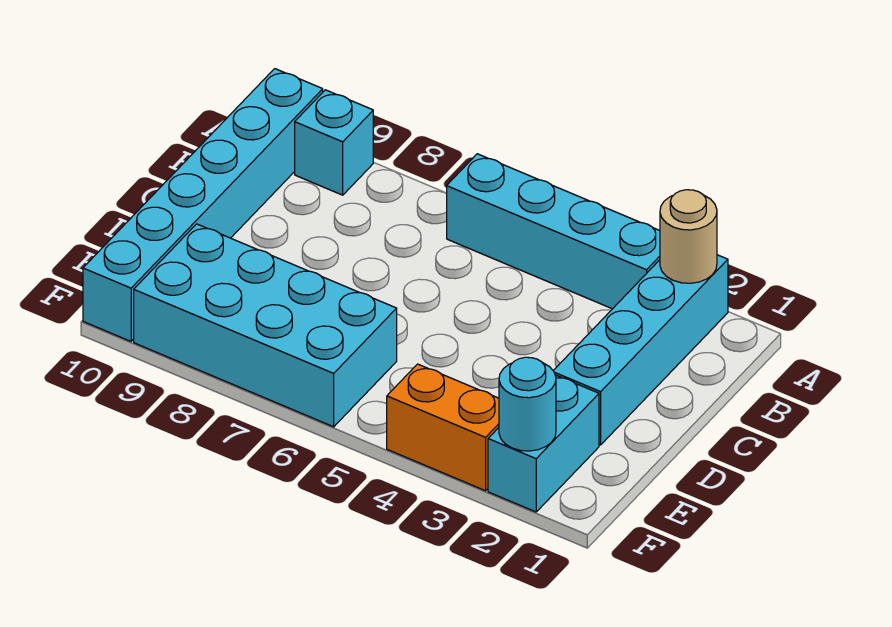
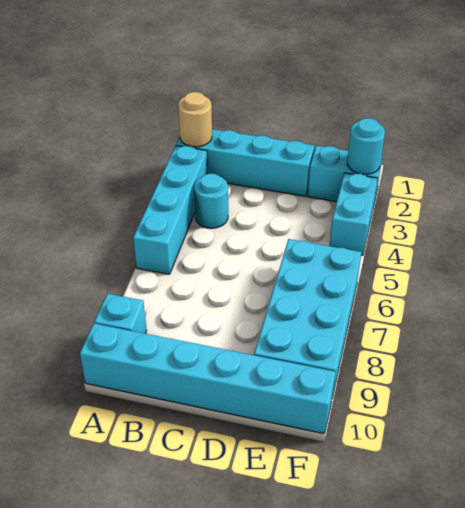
none -> cyan 1x1 round brick [194,174,228,228]
orange 1x2 brick [387,364,499,491] -> cyan 1x2 brick [330,173,378,255]

